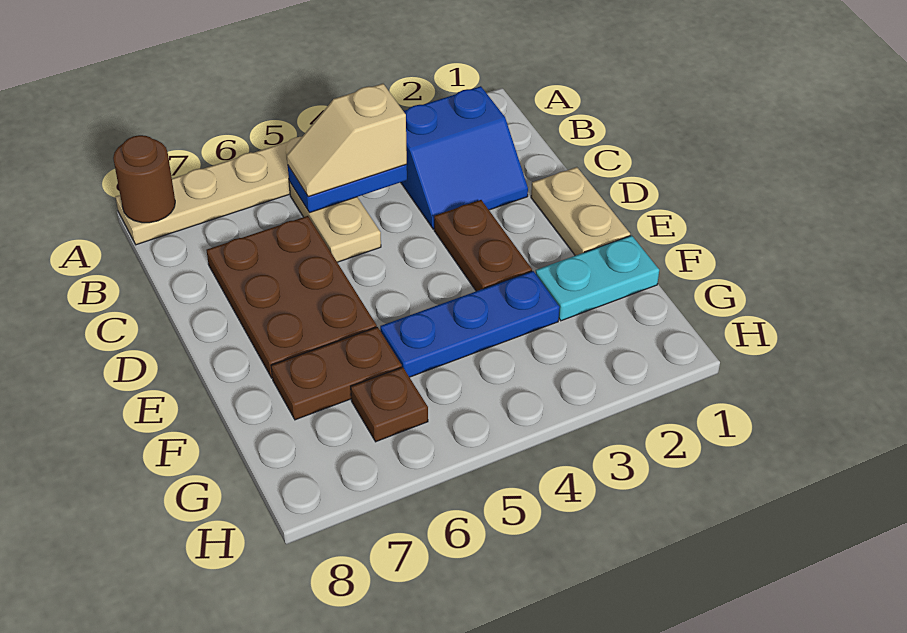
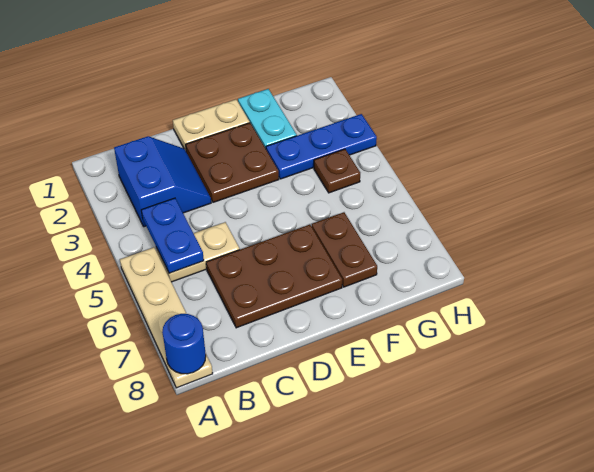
brown 1x1 round brick [113,135,175,223] -> blue 1x1 round brick [162,314,206,374]
tan 1x2 slope [287,84,407,197] -> none
brown 1x2 plate [434,200,532,291] -> brown 2x2 plate [186,123,279,202]
blue 1x3 plate [380,271,560,377] -> blue 1x3 plate turned to [266,114,377,179]
brown 1x1 plate [351,367,428,442] -> brown 1x1 plate moved to [314,149,360,193]

